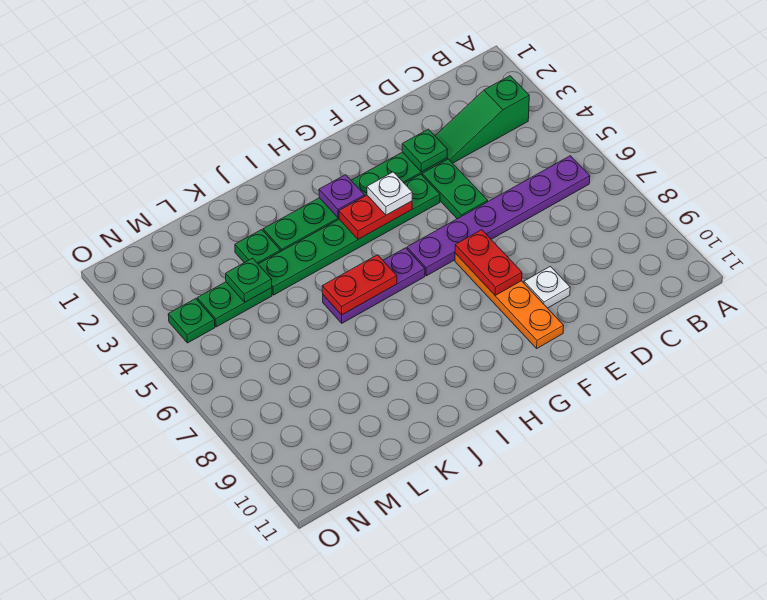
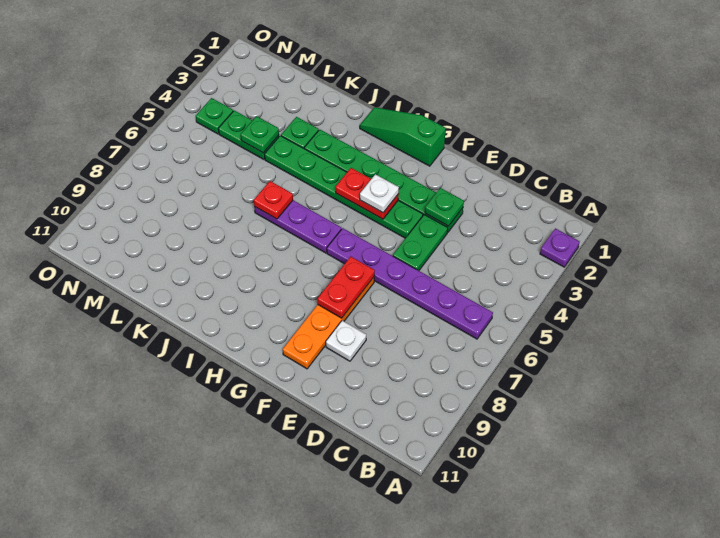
green 1x3 slope [435,76,529,163] -> green 1x3 slope moved to [360,107,446,166]
purple 1x1 plate [319,175,365,218] -> purple 1x1 plate moved to [540,228,580,267]
red 1x2 plate [322,255,397,315] -> red 1x1 plate [254,181,293,219]

